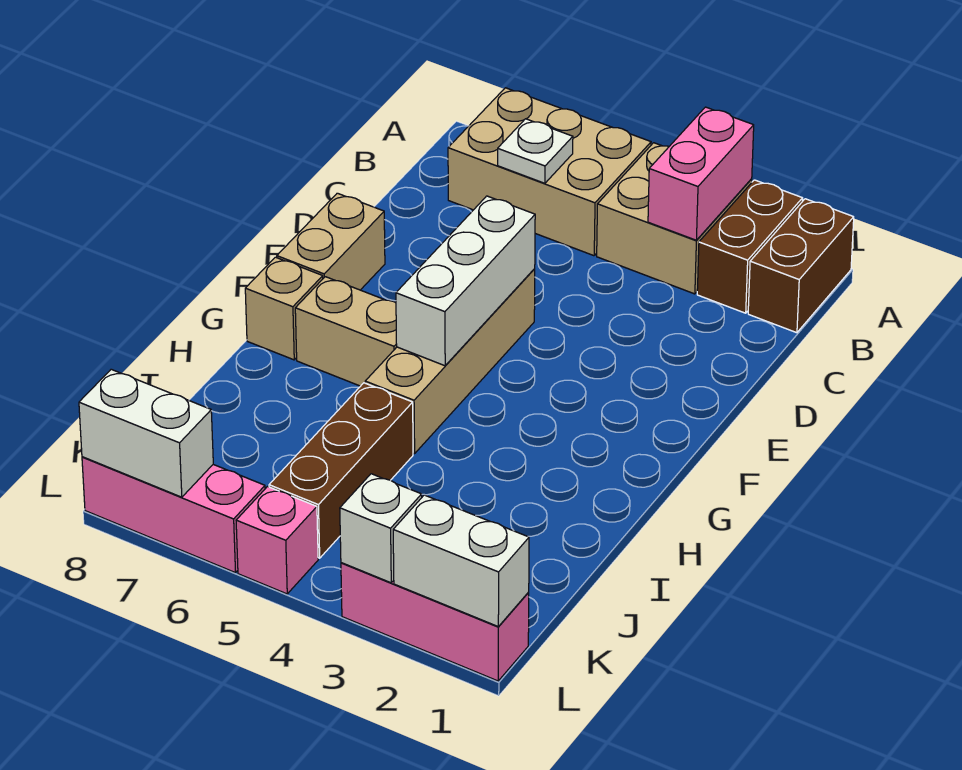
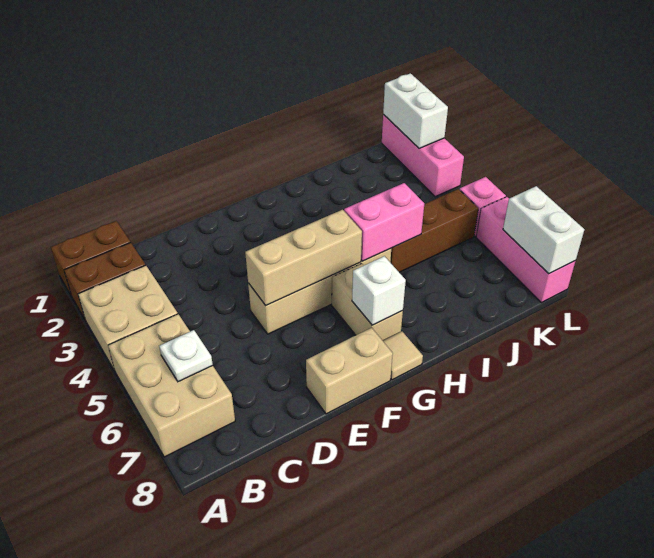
pink 1x2 brick [648,107,754,240] -> pink 1x2 brick moved to [344,183,424,261]
white 1x3 brick [396,196,535,366] -> tan 1x3 brick [245,210,362,305]
tan 1x1 brick [245,257,323,360] -> tan 1x1 tile [383,331,423,380]
white 1x1 brick [340,474,422,583] -> white 1x1 brick moved to [352,256,406,325]

